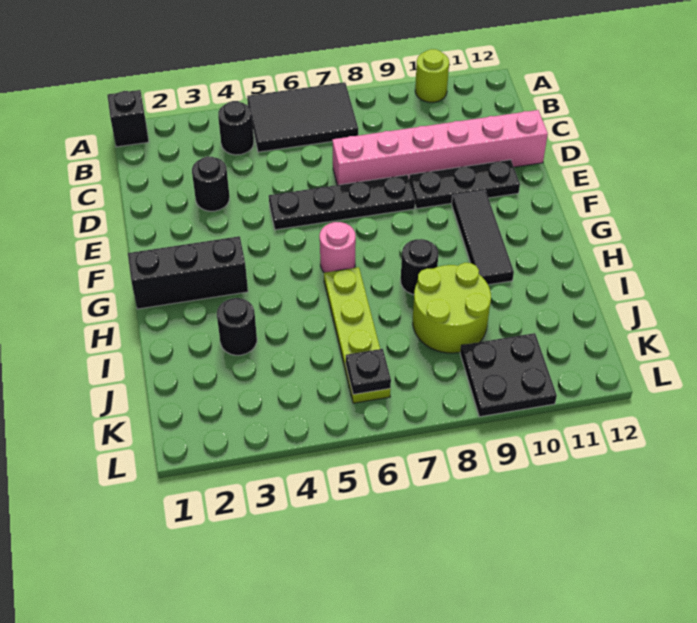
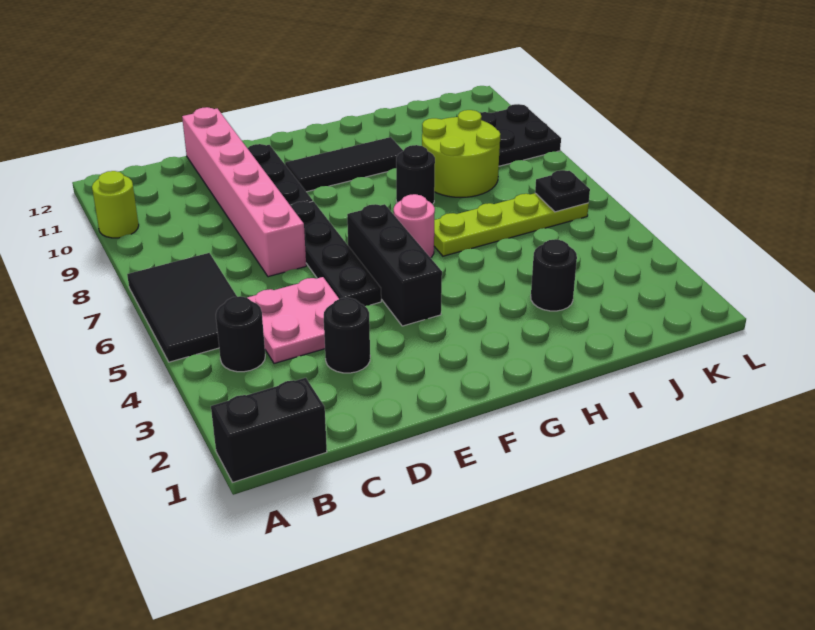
black 1x1 brick [107,90,149,147] -> black 1x2 brick [211,378,327,482]
none -> pink 2x2 plate [247,277,339,364]
black 1x3 brick [128,236,248,309] -> black 1x3 brick moved to [347,204,442,326]

